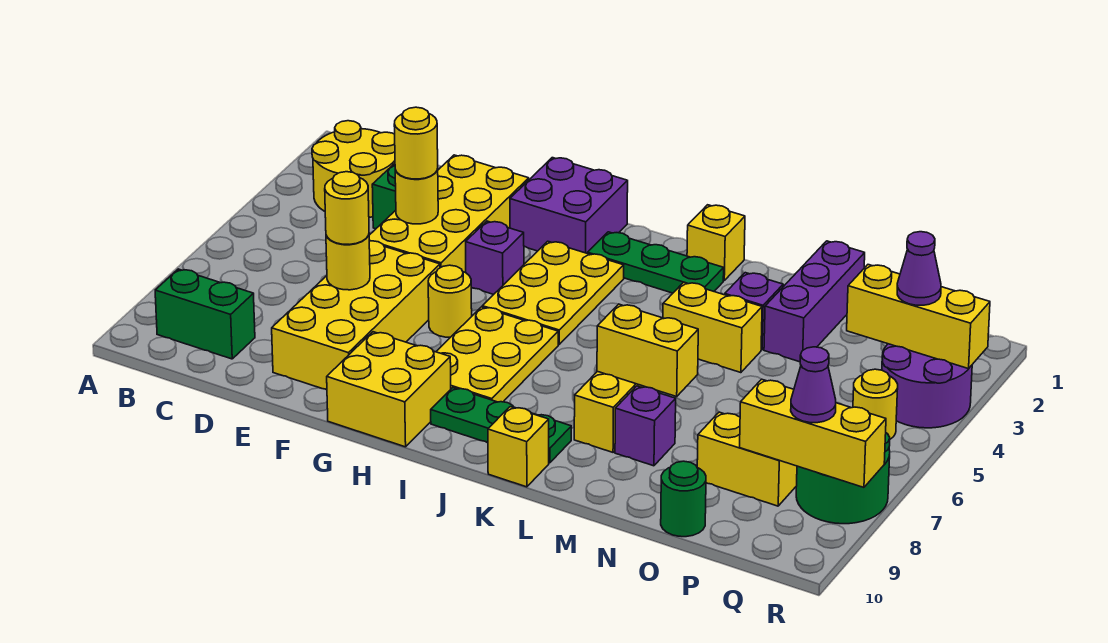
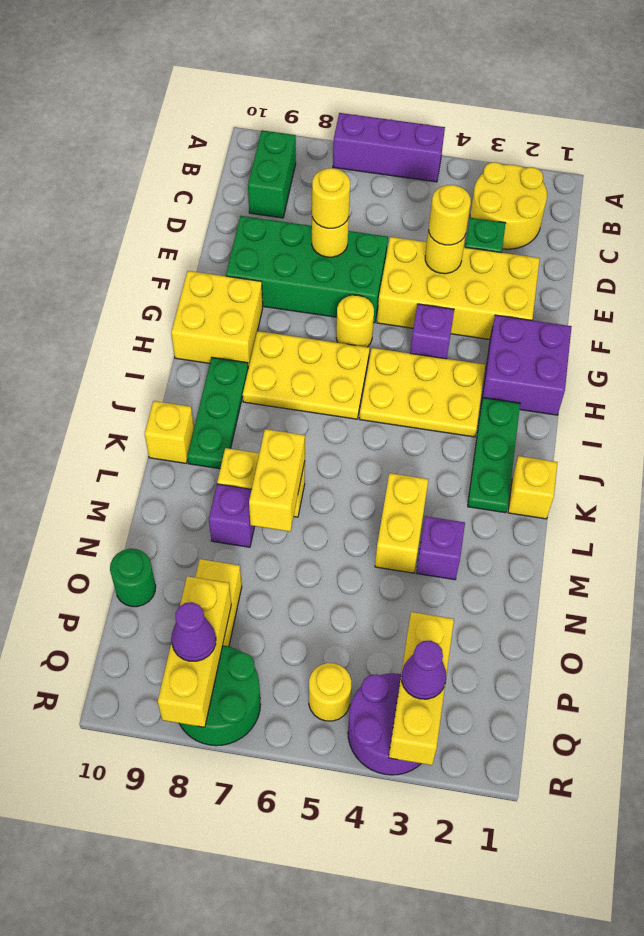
yellow 2x4 brick [272,241,440,390] -> green 2x4 brick [226,216,388,323]
purple 1x3 brick [764,241,865,362] -> purple 1x3 brick moved to [333,113,445,182]

